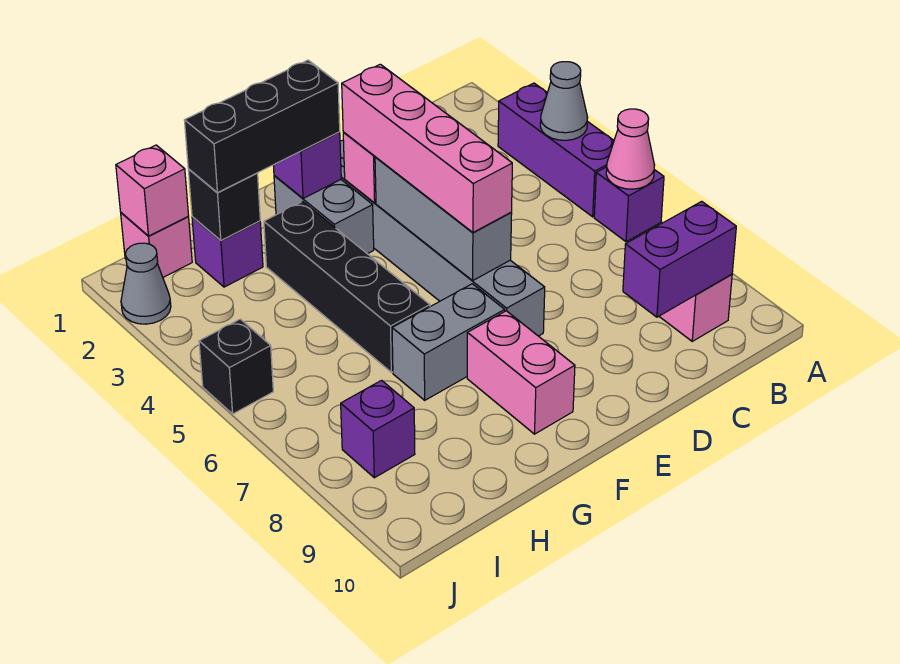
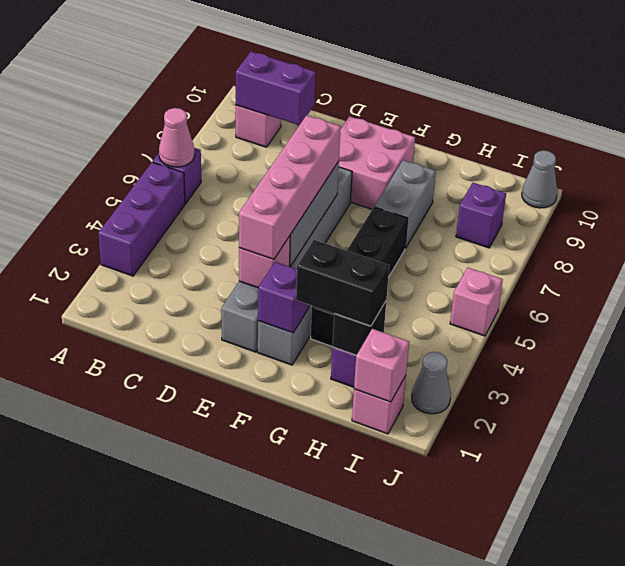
grey 1x1 cone [540,62,588,140] -> grey 1x1 cone moved to [522,150,557,208]
black 1x3 brick [184,60,340,193] -> black 1x2 brick [296,240,389,326]
grey 1x2 brick [392,284,505,400] -> grey 1x2 brick turned to [375,160,436,248]
pink 1x2 brick [467,311,575,434] -> pink 2x2 brick [339,116,415,209]
black 1x1 brick [199,319,273,414] -> pink 1x1 brick [450,268,503,336]

